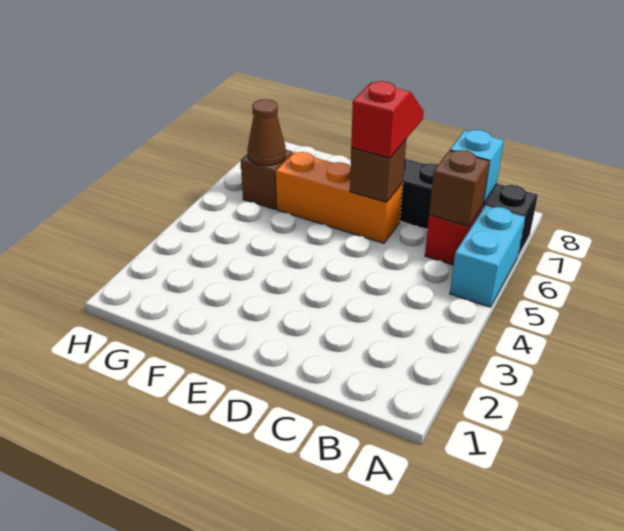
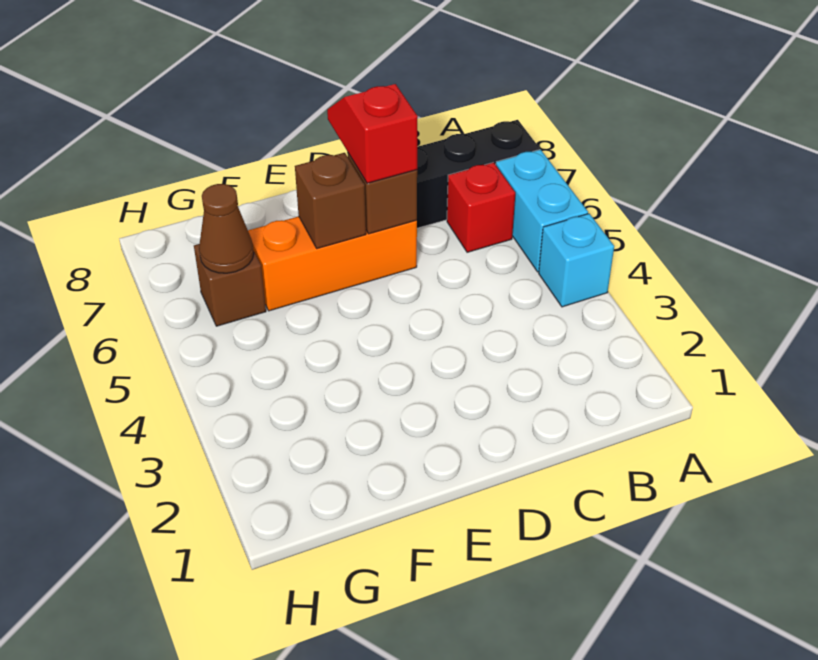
brown 1x1 brick [429,150,490,226] -> brown 1x1 brick moved to [295,153,366,249]
cyan 1x1 brick [450,130,504,204] -> cyan 1x1 brick moved to [539,214,614,307]

